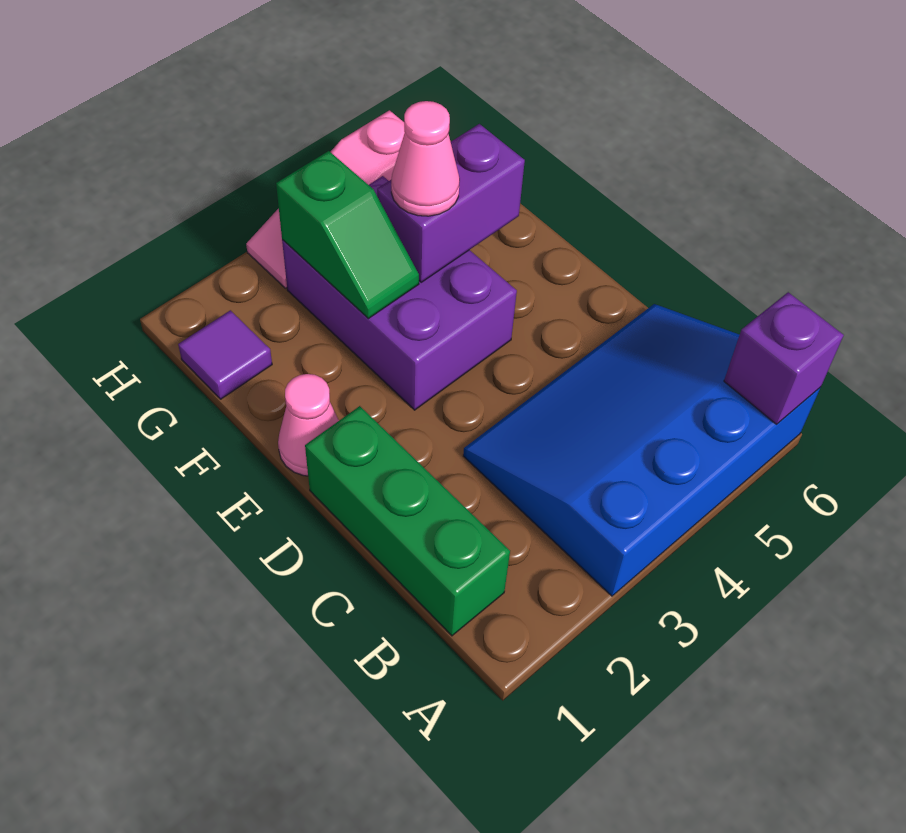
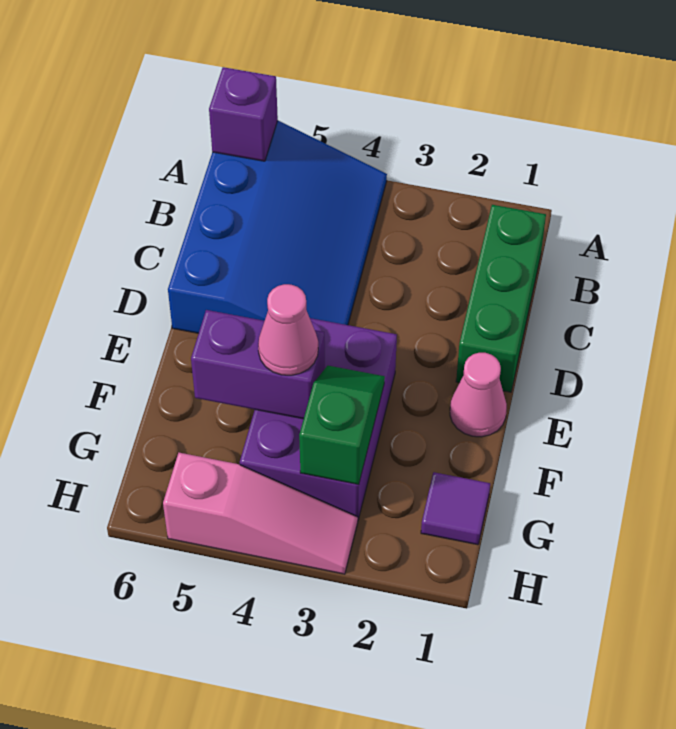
blue 3x4 slope [463,304,820,596] -> blue 3x4 slope turned to [168,121,387,333]

